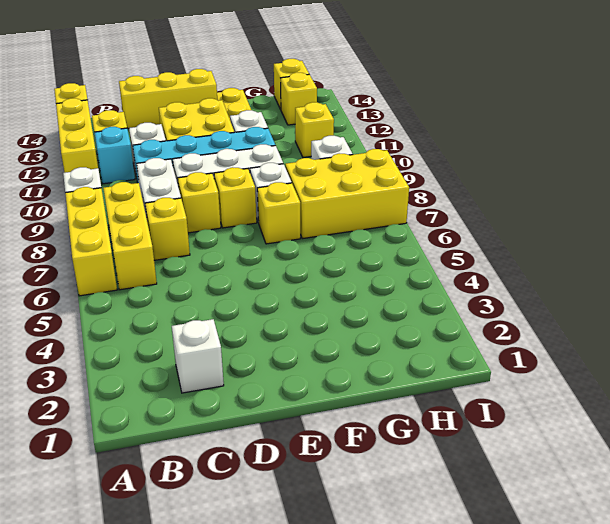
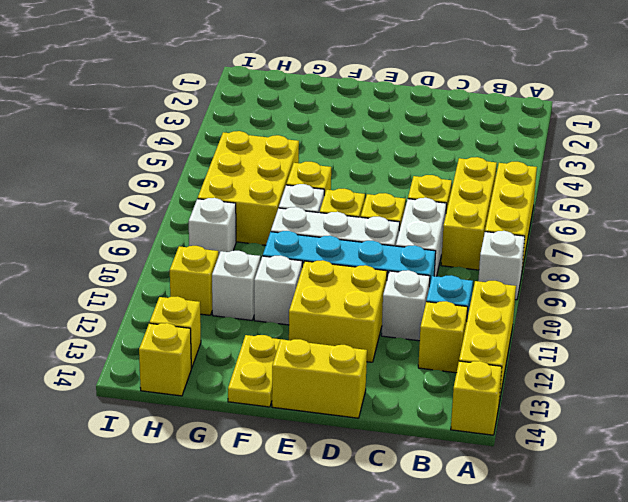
white 1x1 brick [172,319,224,393] -> white 1x1 brick moved to [212,251,260,320]
yellow 1x3 brick [119,69,217,129] -> yellow 1x2 brick [272,339,367,418]
yellow 2x3 brick [285,149,409,239] -> yellow 2x3 brick turned to [198,131,299,245]

